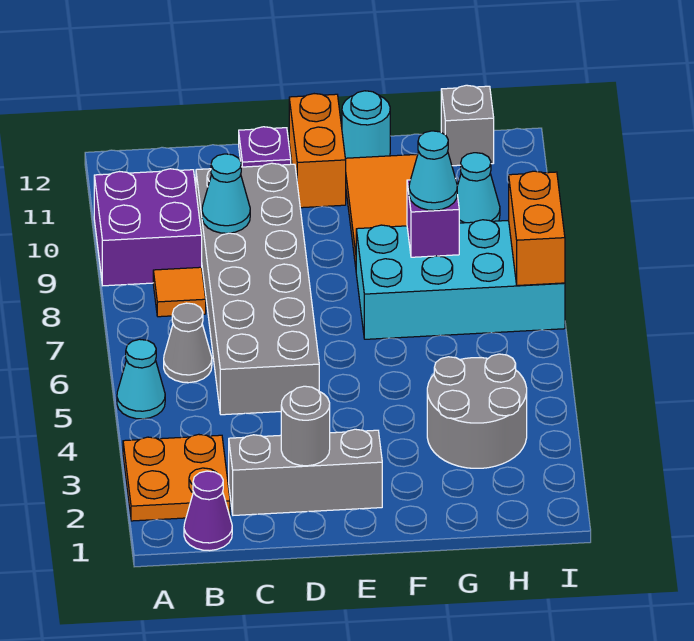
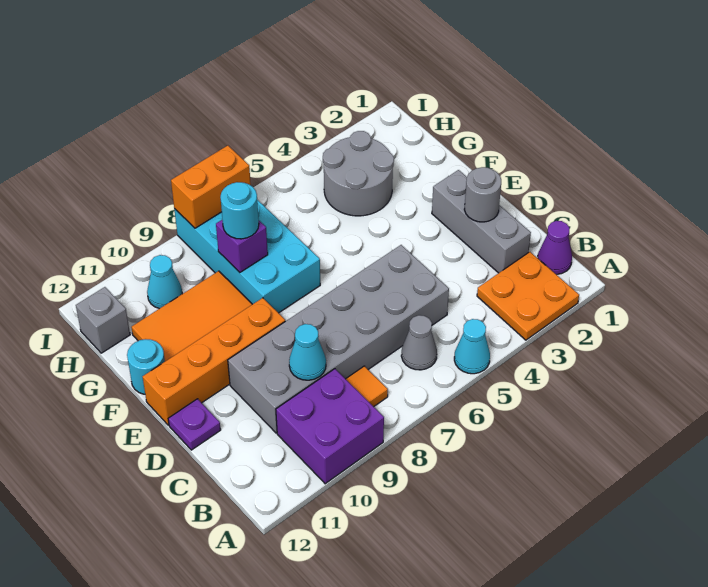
orange 1x2 brick [289,94,346,208] -> orange 1x4 brick [143,298,285,425]
cyan 1x1 cone [409,131,457,210] -> cyan 1x1 round brick [220,182,259,239]

